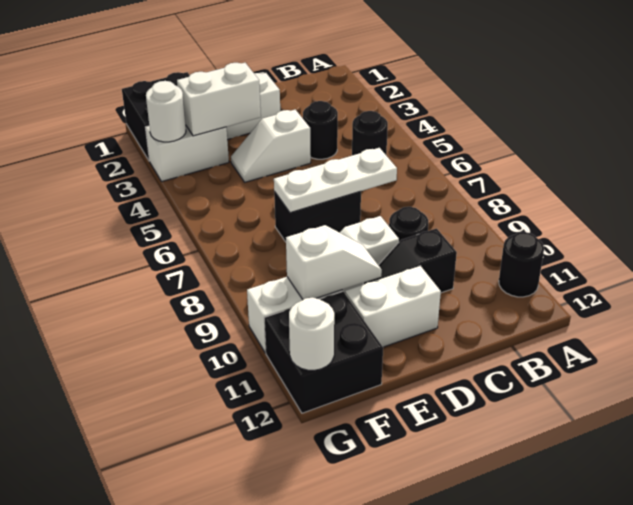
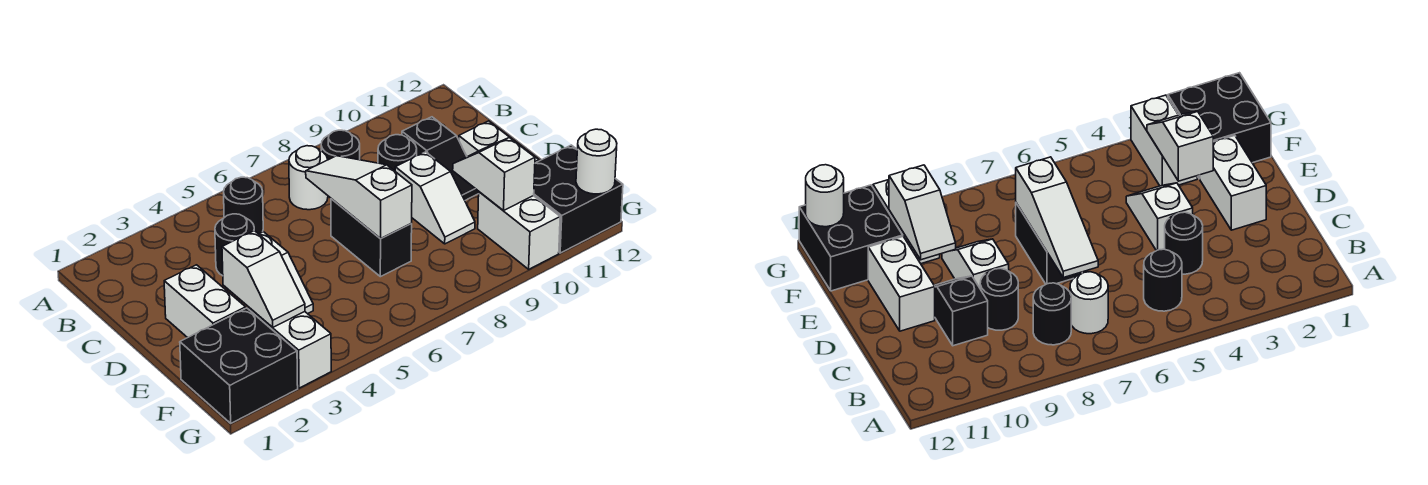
black 1x1 round brick [499,232,544,297] -> black 1x1 round brick moved to [321,130,360,160]
white 1x3 plate [274,148,397,213] -> white 1x3 slope [306,156,412,239]
white 1x2 brick [177,63,261,136] -> white 1x2 slope [222,231,305,327]
white 1x1 round brick [146,81,186,142] -> white 1x1 round brick moved to [289,146,328,210]

